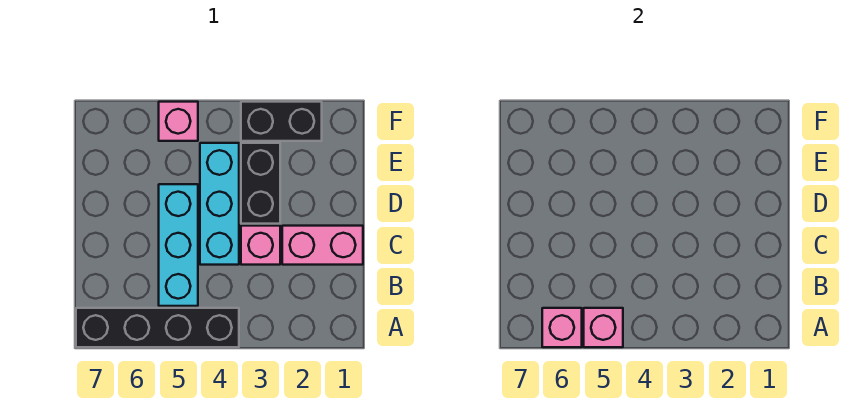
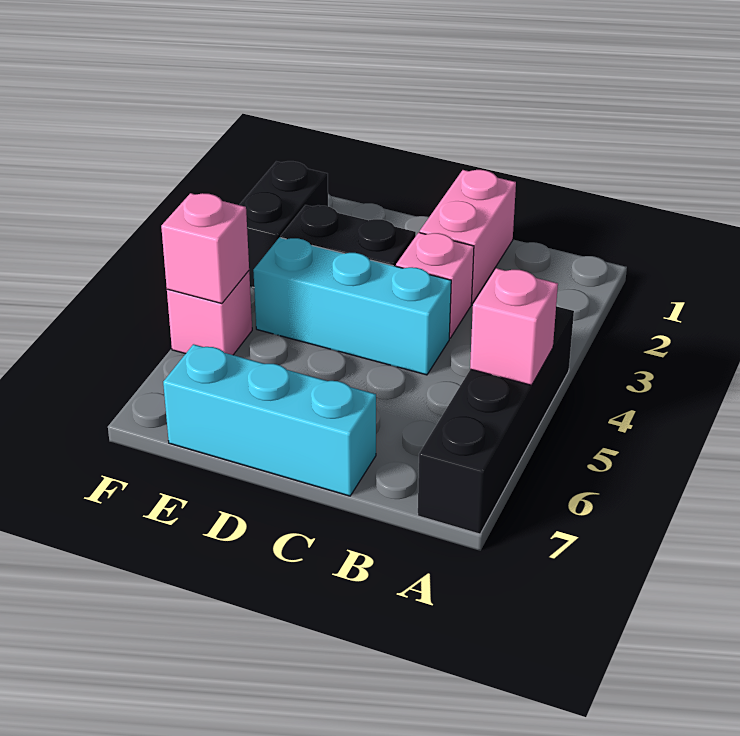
pink 1x1 brick [542,308,582,347] -> pink 1x1 brick moved to [161,193,249,304]
cyan 1x3 brick [159,184,198,306] -> cyan 1x3 brick moved to [163,344,376,496]

